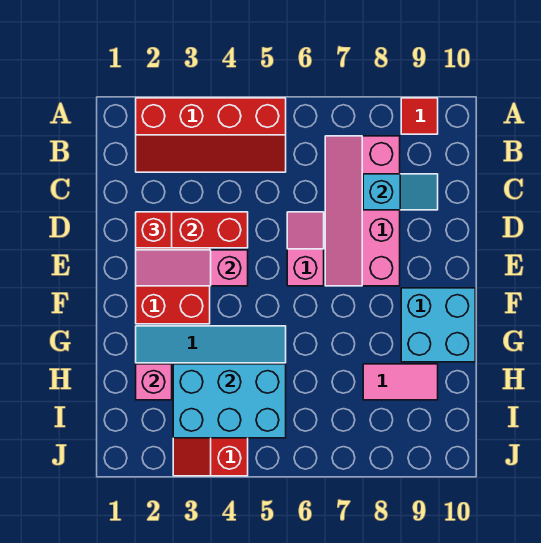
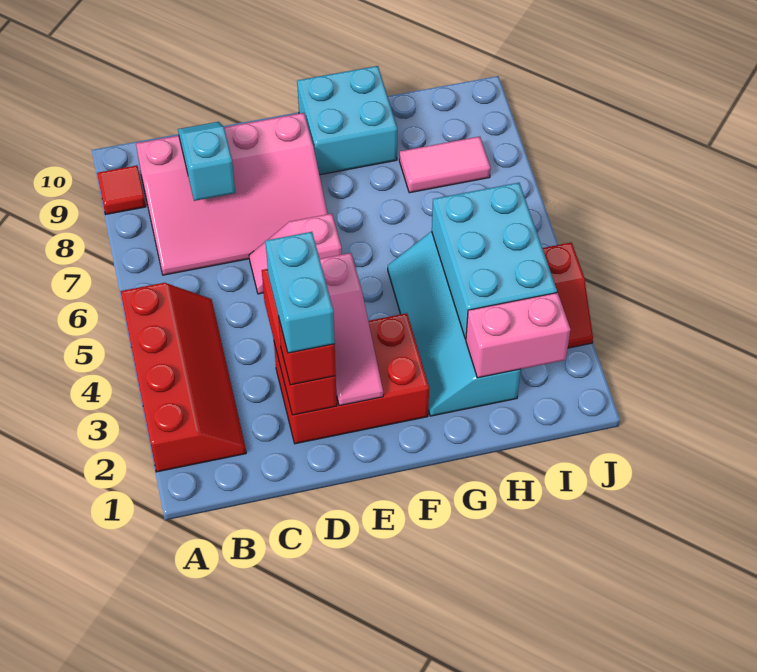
pink 2x4 slope [325,136,400,286] -> pink 3x4 slope [136,113,328,275]
none -> cyan 1x2 brick [266,232,335,353]
pink 1x1 brick [136,364,172,400] -> pink 1x2 brick [466,293,570,378]
pink 1x2 tile [363,364,438,400] -> pink 1x2 tile turned to [399,136,491,193]

